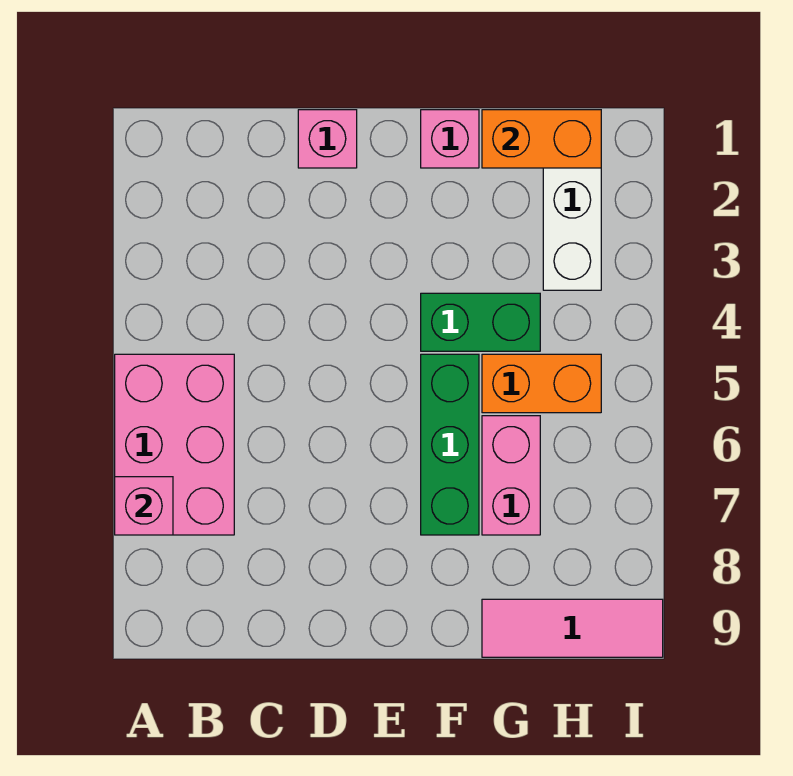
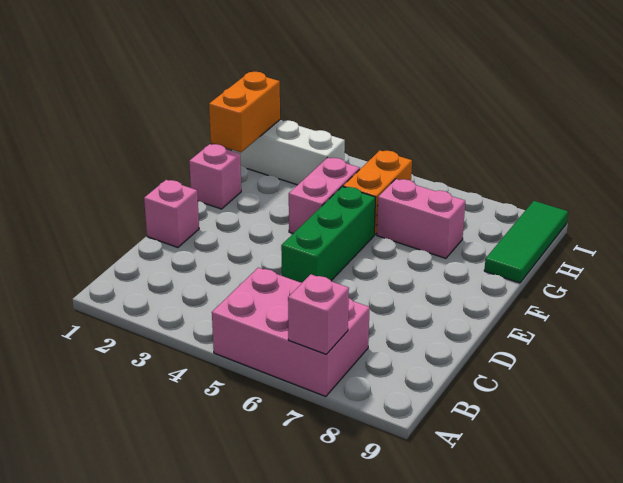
green 1x2 brick [421,293,540,351] -> pink 1x2 brick [289,158,360,233]
green 1x3 brick [421,354,479,535] -> green 1x3 brick turned to [281,186,376,283]
pink 1x3 tile [482,599,663,657] -> green 1x3 tile [484,201,568,283]

